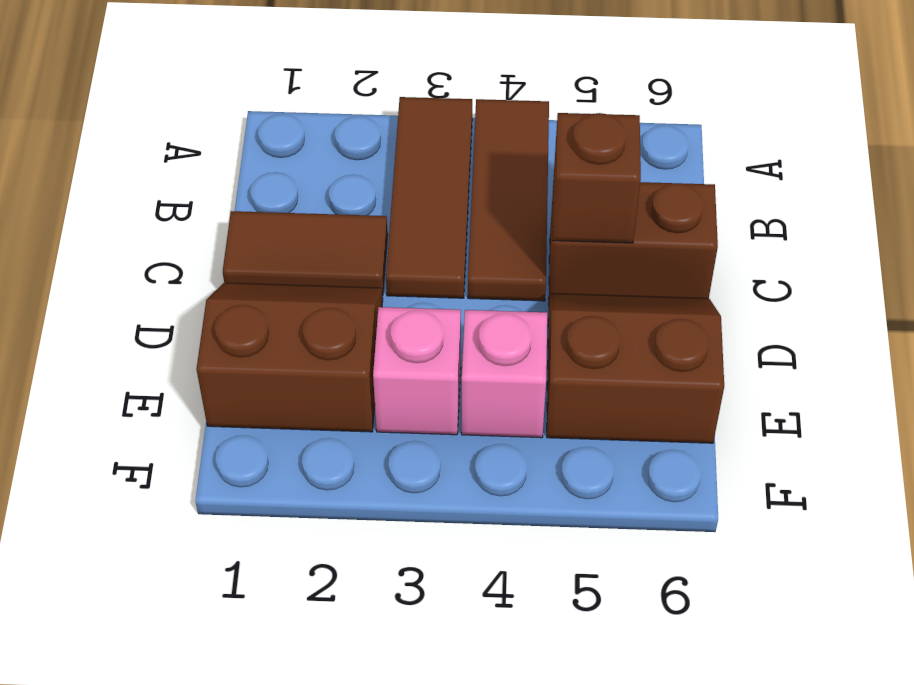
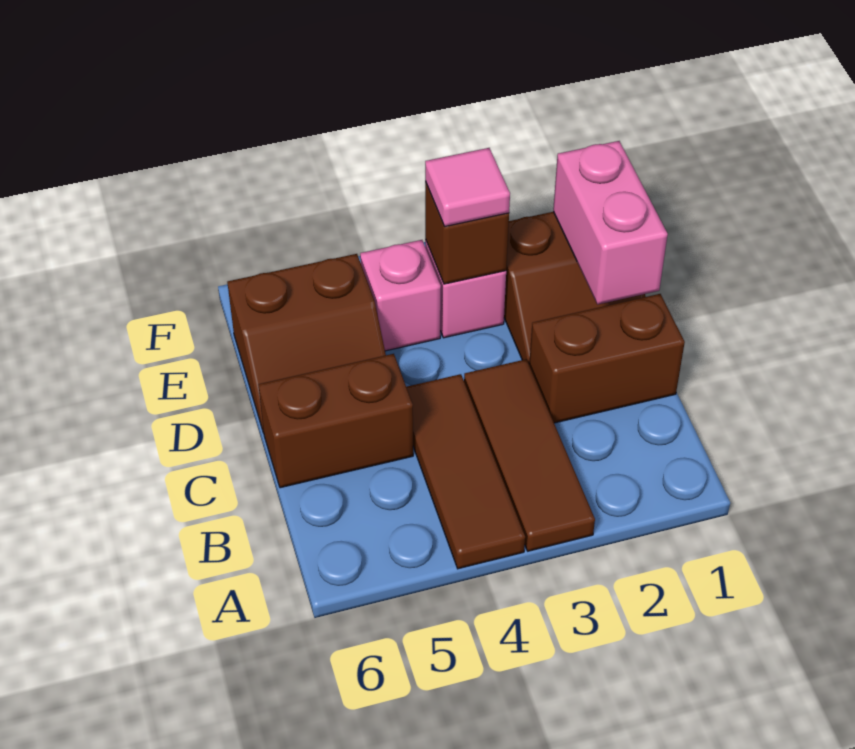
brown 1x2 tile [223,211,388,294] -> brown 1x2 brick [529,294,685,423]
brown 1x1 brick [553,113,641,243] -> brown 1x1 brick moved to [425,181,509,284]
none -> pink 1x2 brick [553,141,668,305]
none -> pink 1x1 tile [425,148,510,227]

